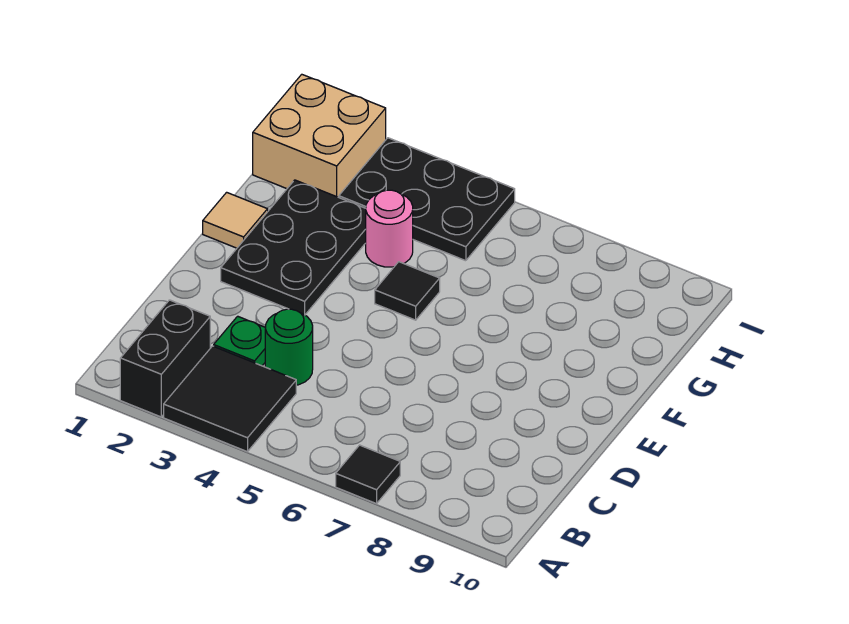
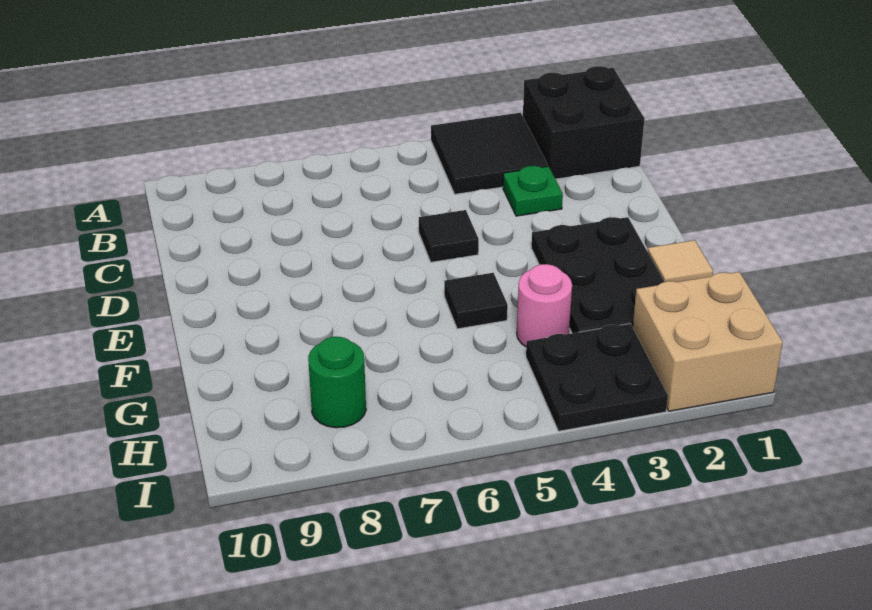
black 1x2 brick [120,300,210,417] -> black 2x2 brick [523,66,645,179]
black 1x1 tile [336,445,400,504] -> black 1x1 tile moved to [419,210,479,262]
green 1x1 round brick [265,309,313,385] -> green 1x1 round brick moved to [308,337,366,428]
black 2x3 plate [339,138,515,261] -> black 2x2 plate [526,324,668,431]

